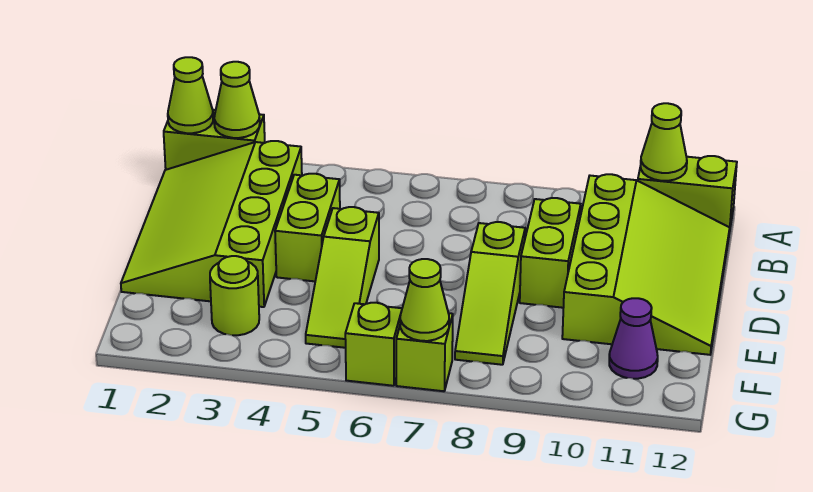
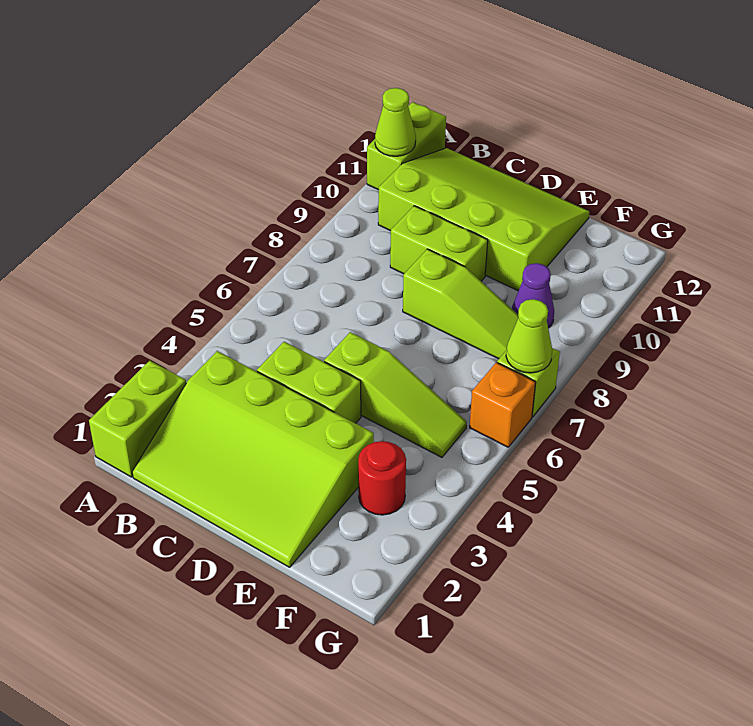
lime 1x1 cone [168,57,213,133] -> none
lime 1x1 cone [214,62,260,138] -> none
lime 1x1 round brick [210,256,259,335] -> red 1x1 round brick [358,441,406,515]
purple 1x1 cone [609,298,658,379] -> purple 1x1 cone moved to [512,263,554,328]
lime 1x1 brick [345,303,402,386] -> orange 1x1 brick [470,362,536,447]

